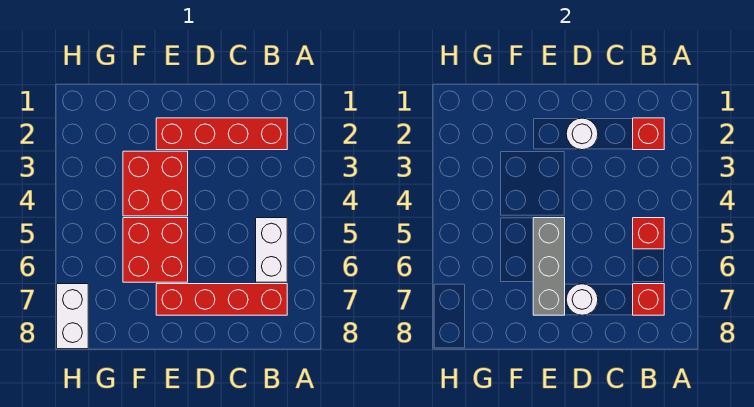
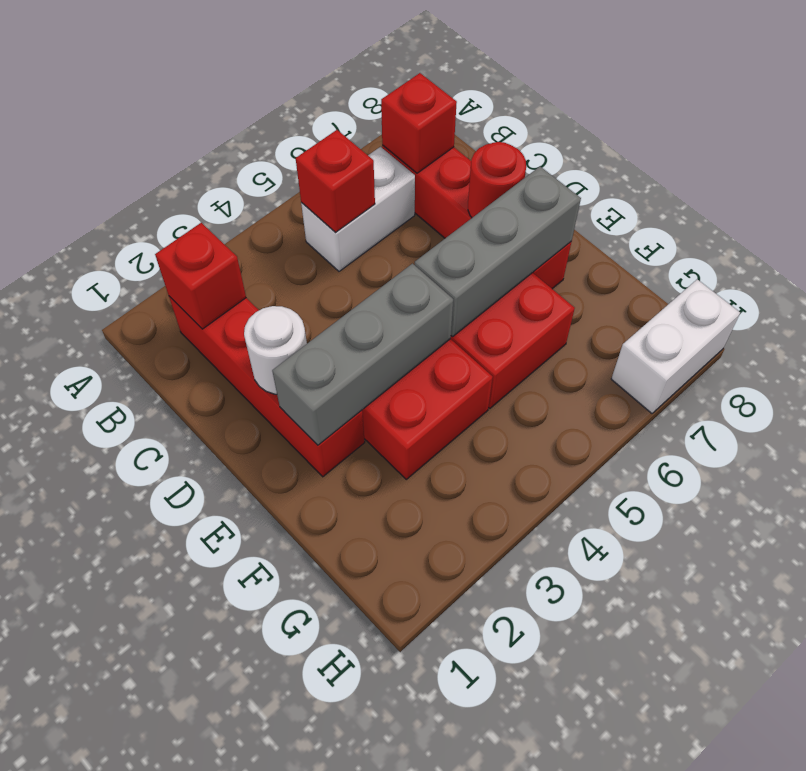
white 1x1 round brick [566,284,598,315] -> red 1x1 round brick [468,142,526,218]
none -> grey 1x3 brick [272,264,453,445]

